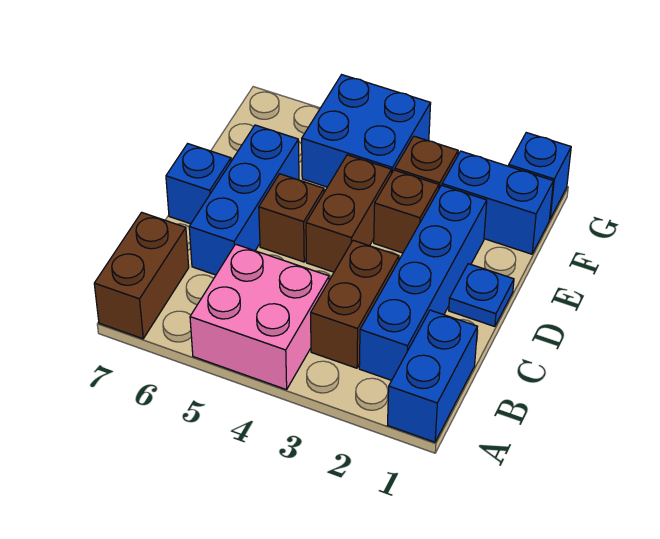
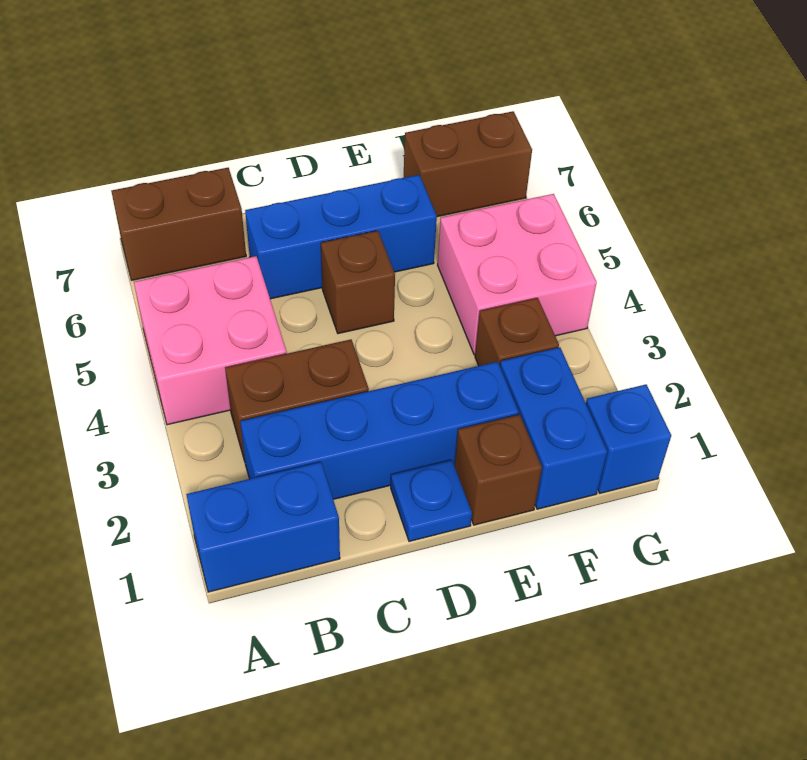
brown 1x2 brick [306,155,392,272] -> brown 1x2 brick moved to [403,111,532,217]
blue 1x1 brick [166,144,231,224] -> none
brown 1x1 brick [374,170,439,253] -> brown 1x1 brick moved to [455,415,542,525]
blue 2x2 brick [302,75,431,187] -> pink 2x2 brick [438,194,597,354]

